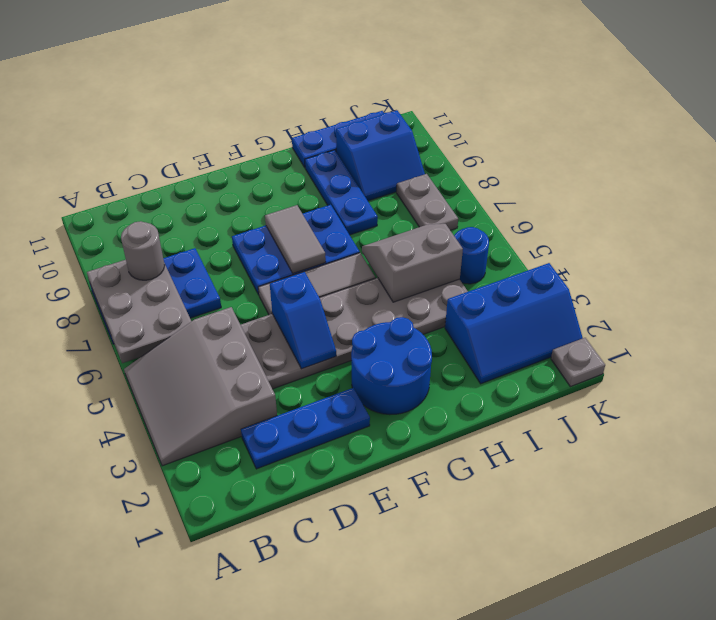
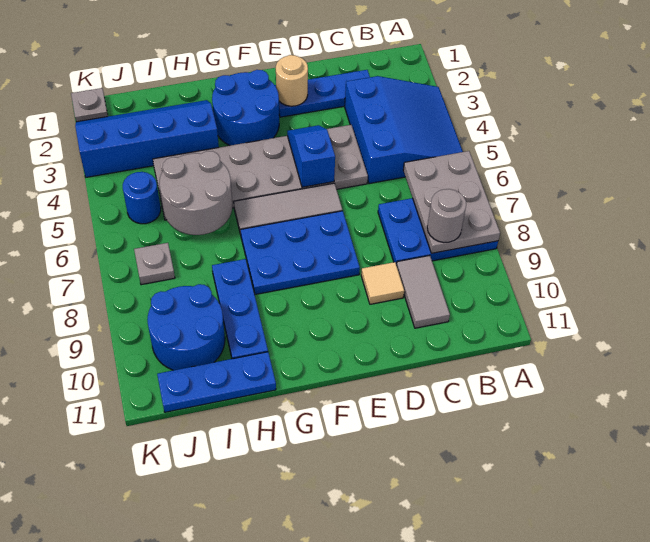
grey 3x3 slope [124,307,277,466] -> blue 3x3 slope [345,76,463,184]
none -> tan 1x1 tile [361,262,404,304]
none -> tan 1x1 round brick [276,55,308,106]
grey 1x2 tile [265,205,326,273] -> grey 1x2 tile moved to [396,256,450,328]
grey 2x2 slope [362,224,463,302] -> grey 2x2 round brick [159,151,232,235]
blue 2x3 slope [445,263,583,384] -> blue 2x4 slope [75,100,219,177]
blue 2x2 slope [336,110,425,201] -> blue 2x2 round brick [147,284,225,370]
grey 1x2 plate [397,174,458,230] -> grey 1x1 plate [134,243,175,285]

